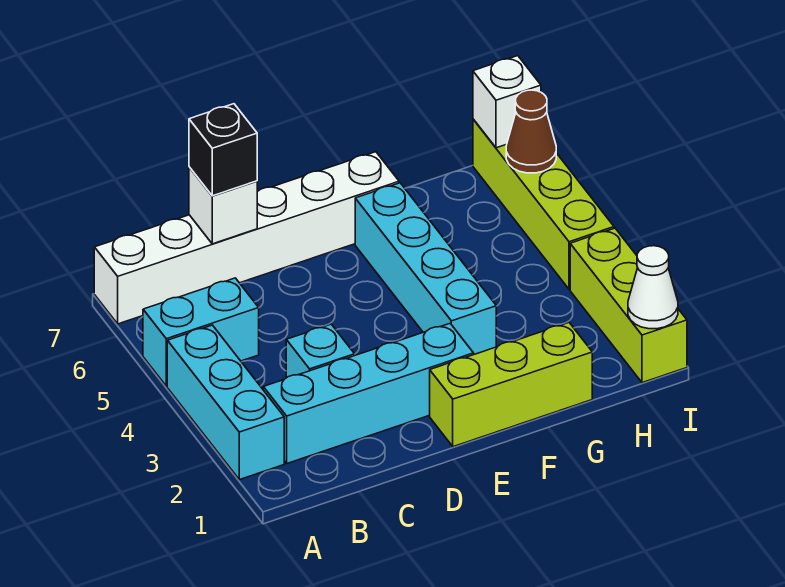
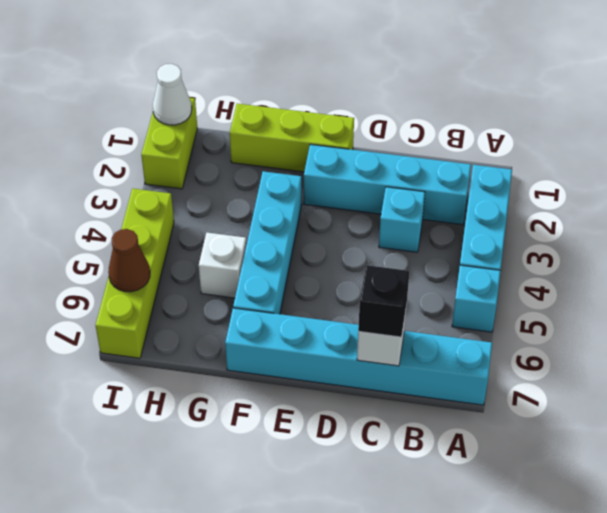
cyan 1x2 brick [143,278,259,386] -> cyan 1x1 brick [452,265,501,332]
white 1x6 brick [94,152,399,324] -> cyan 1x6 brick [225,308,492,405]
lime 1x3 brick [570,228,687,383] -> lime 1x2 brick [141,98,197,189]
white 1x1 brick [473,56,541,148] -> white 1x1 brick moved to [199,233,246,298]

